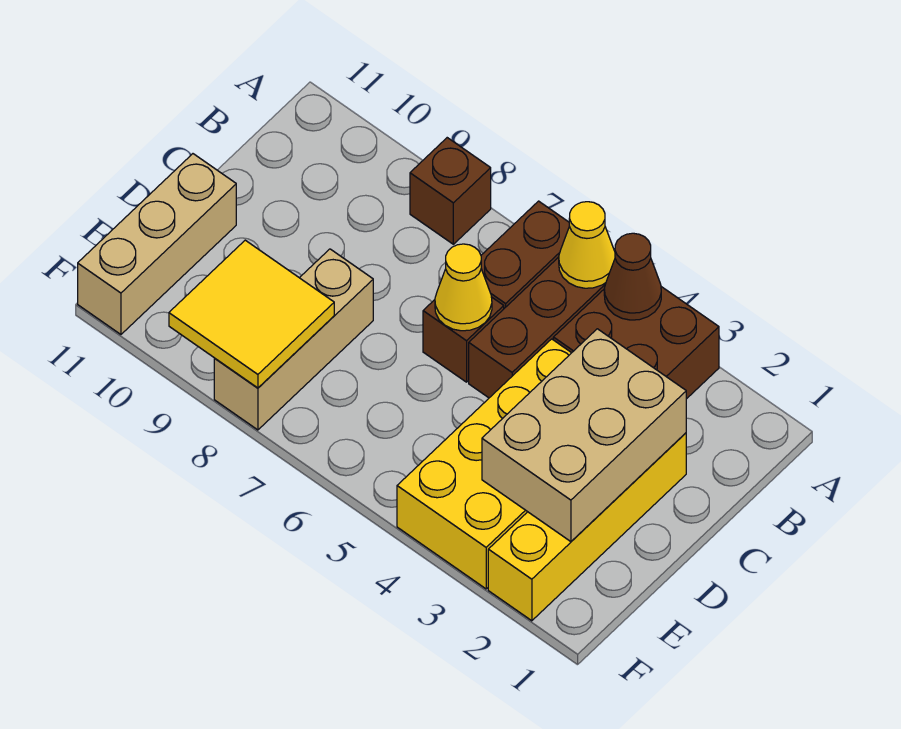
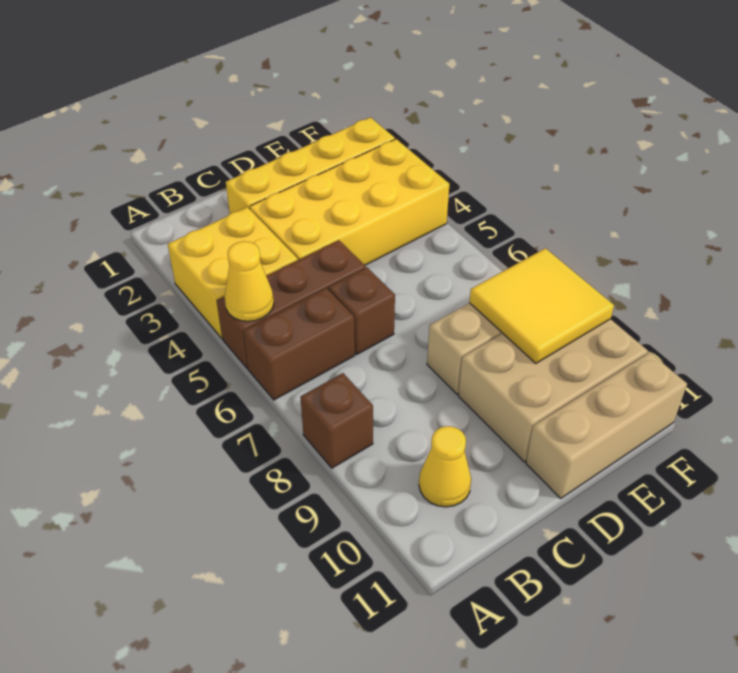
brown 2x2 brick [553,287,719,399] -> yellow 2x2 brick [168,207,298,338]
brown 1x1 cone [604,233,661,320] -> none
tan 2x3 brick [482,329,686,542] -> tan 2x3 brick moved to [458,319,648,462]
yellow 1x1 cone [435,244,492,331] -> yellow 1x1 cone moved to [419,426,471,507]

